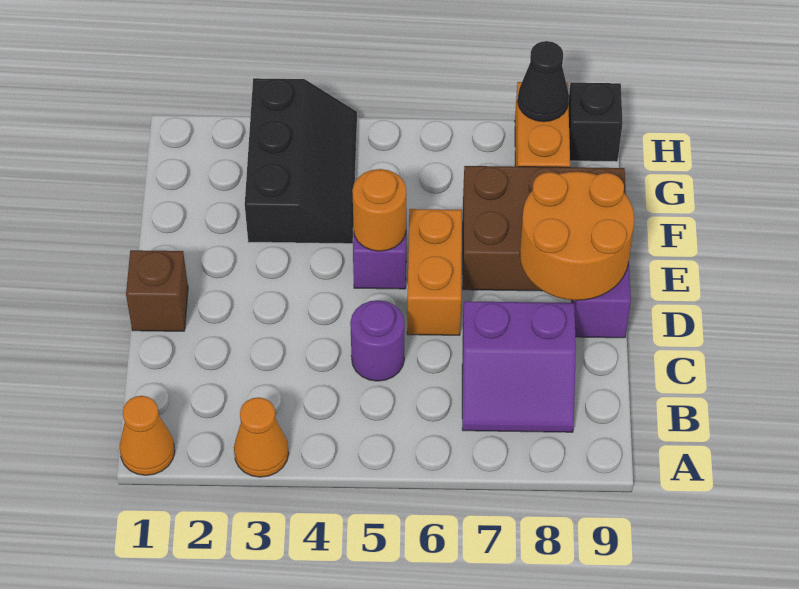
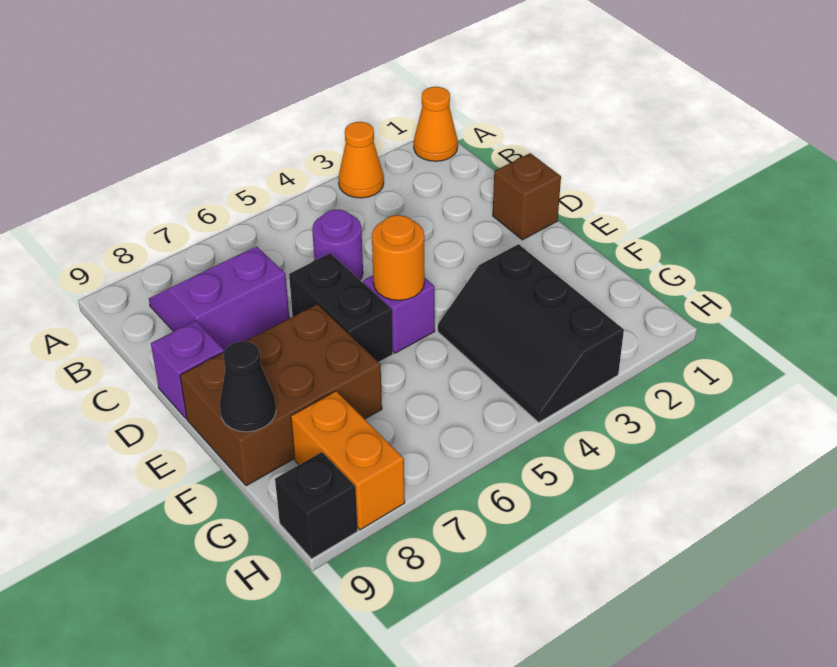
orange 1x2 brick [407,209,462,335] -> black 1x2 brick [289,253,393,362]
orange 2x2 round brick [520,172,634,300] -> none
black 1x1 cone [518,41,569,122] -> black 1x1 cone moved to [220,341,276,432]

